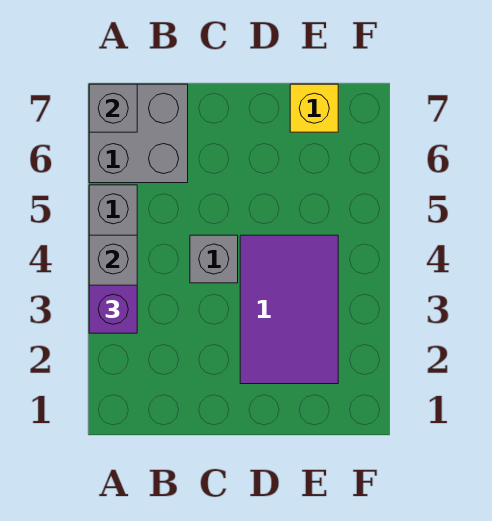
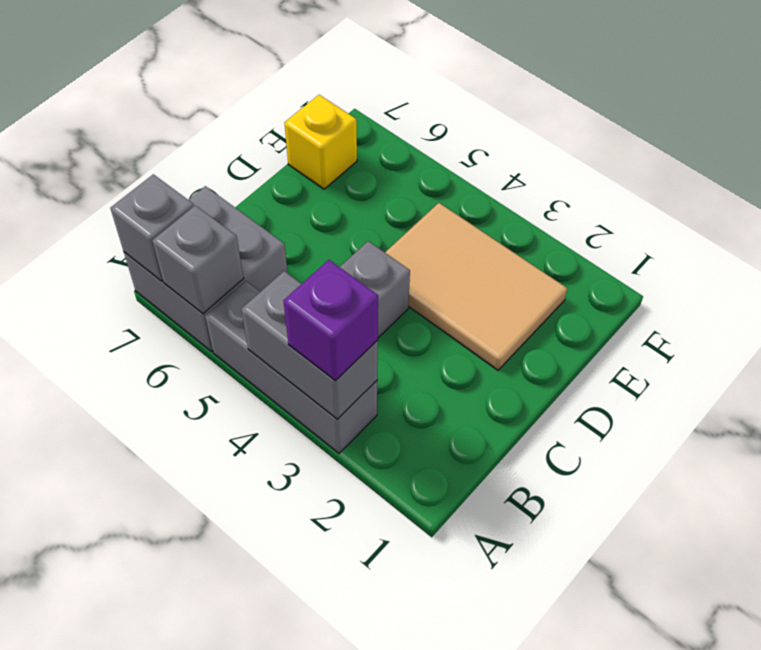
none -> grey 1x1 brick [152,205,244,314]
purple 2x3 tile [240,235,338,384] -> tan 2x3 tile [385,203,567,370]

